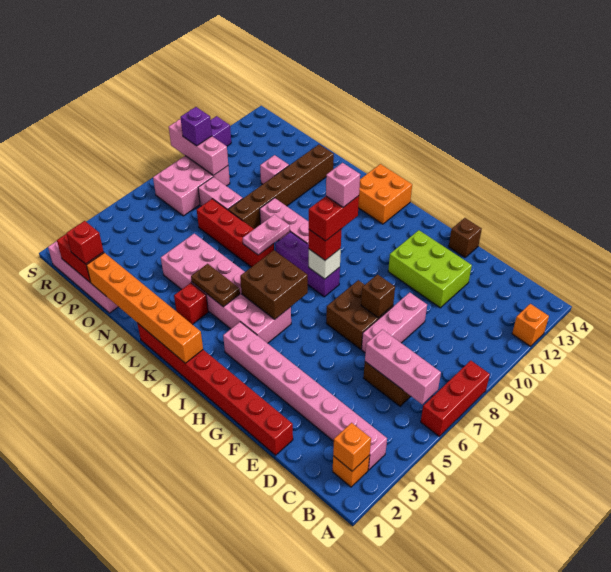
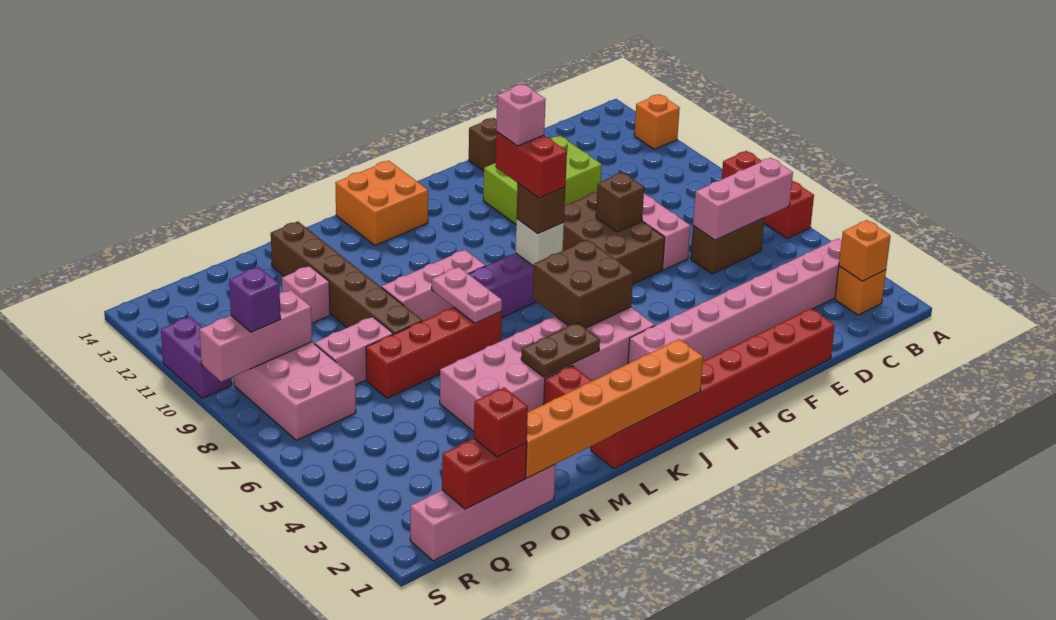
brown 2x2 brick [326,280,393,349] -> brown 2x3 brick [563,192,665,285]
red 1x1 brick [309,229,342,260] -> brown 1x1 brick [517,184,565,233]

